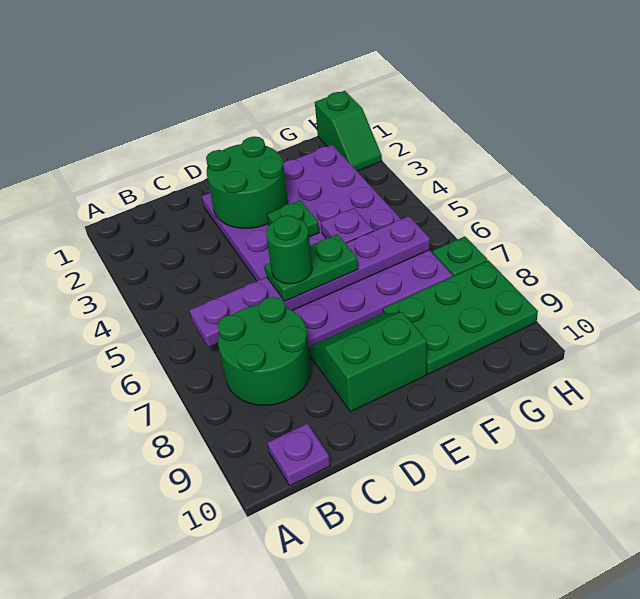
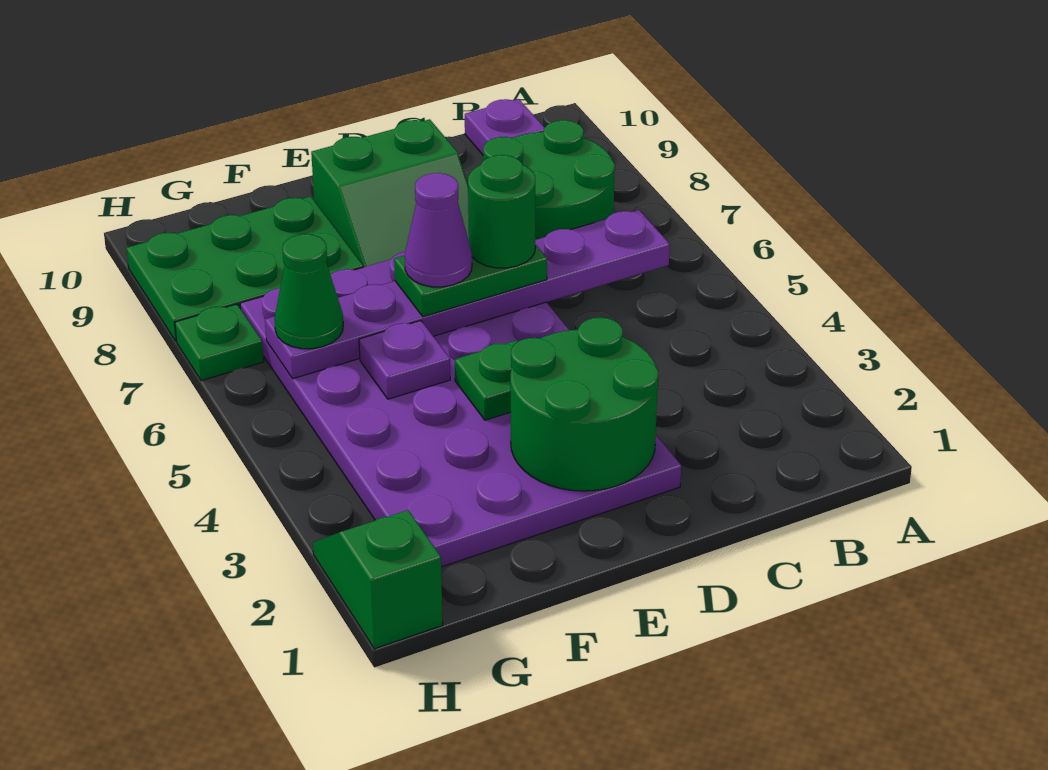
none -> purple 1x1 cone [405,173,472,287]
none -> green 1x1 cone [275,234,343,349]

